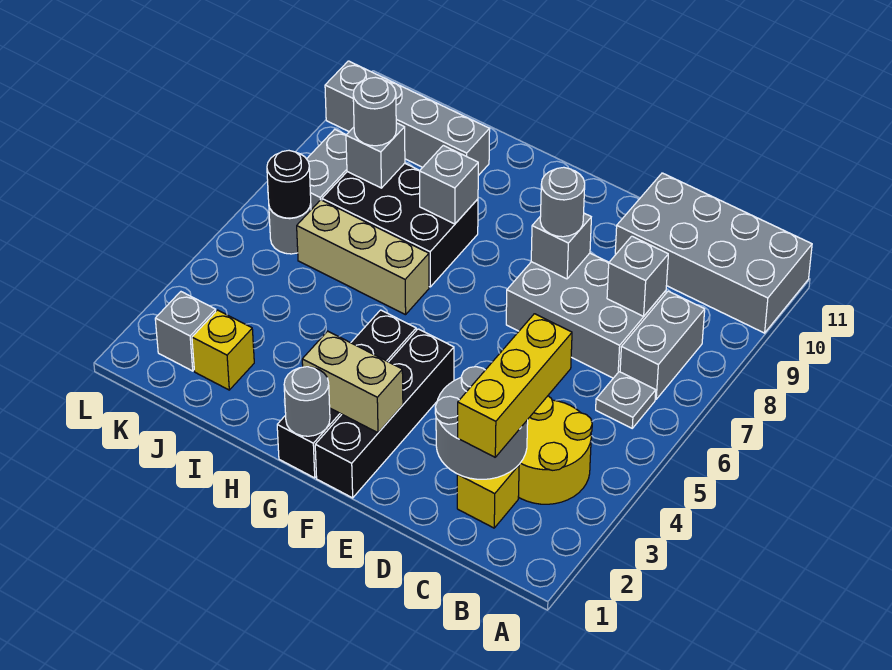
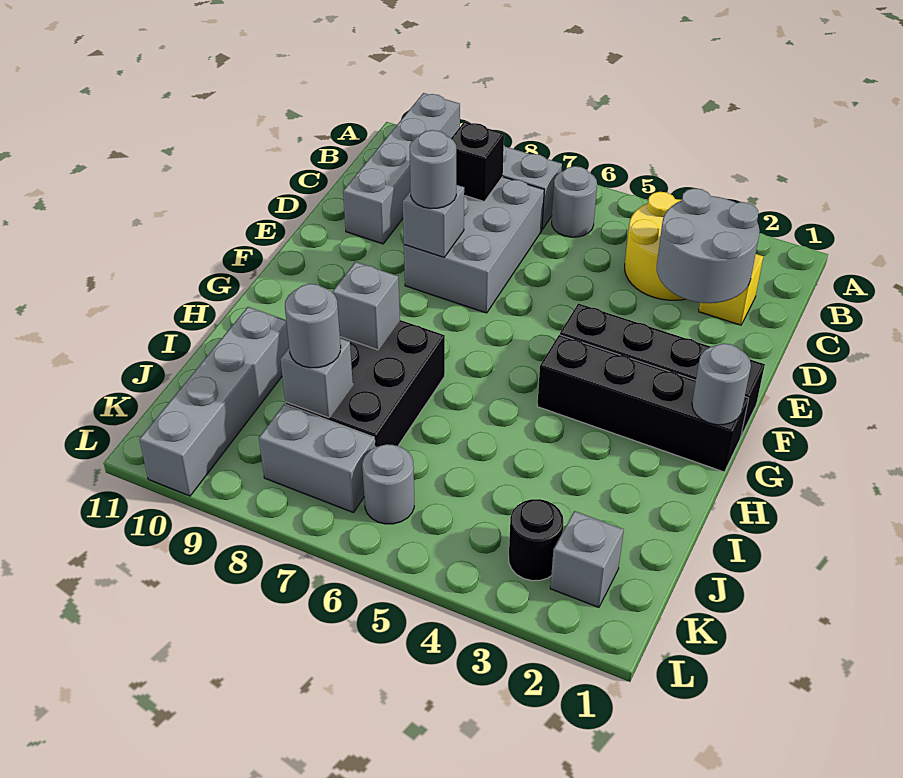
grey 2x4 brick [615,173,812,333] -> grey 1x4 brick [343,93,460,244]
grey 1x1 plate [596,372,656,428] -> grey 1x1 round brick [552,166,597,237]
yellow 1x3 brick [458,314,572,457] -> none
grey 1x1 brick [607,236,668,316] -> black 1x1 brick [451,122,504,202]
tan 1x2 brick [302,331,403,433] -> none
tan 1x3 brick [297,200,429,315] -> none
yellow 1x1 brick [192,310,254,390] -> none
black 1x1 round brick [267,151,311,218] -> black 1x1 round brick moved to [509,499,564,581]

